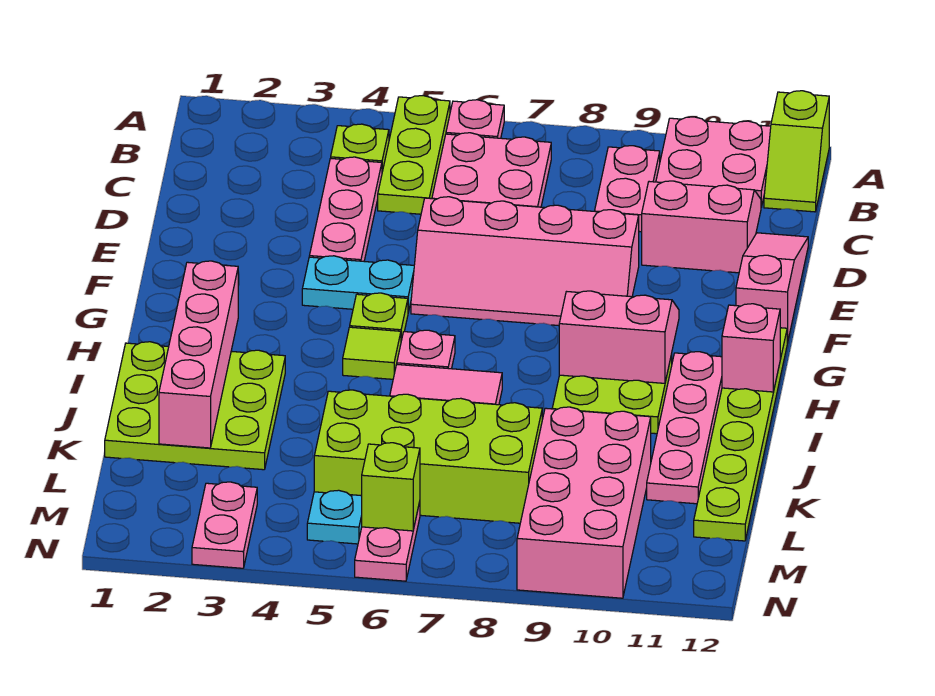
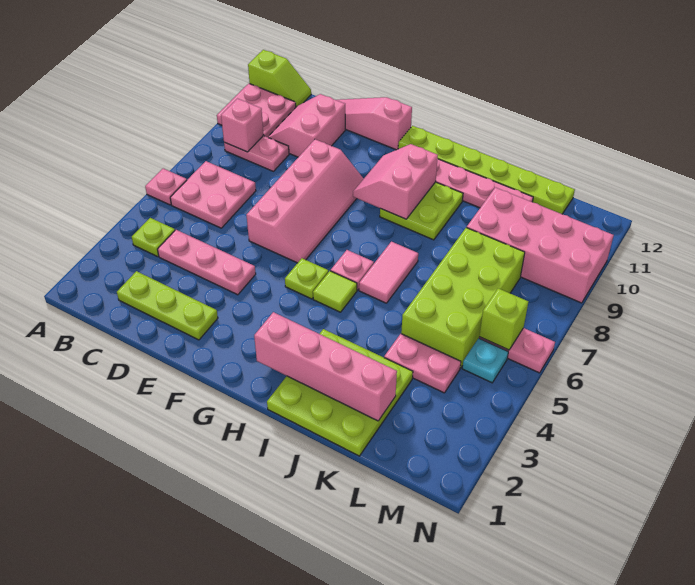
lime 1x3 plate [378,96,450,214] -> lime 1x3 plate moved to [117,271,218,340]
cyan 1x2 plate [302,256,414,312] -> none
pink 1x1 brick [722,304,780,392] -> pink 1x1 brick moved to [221,99,264,152]
pink 1x2 plate [192,482,257,568] -> pink 1x2 plate moved to [384,334,461,393]

